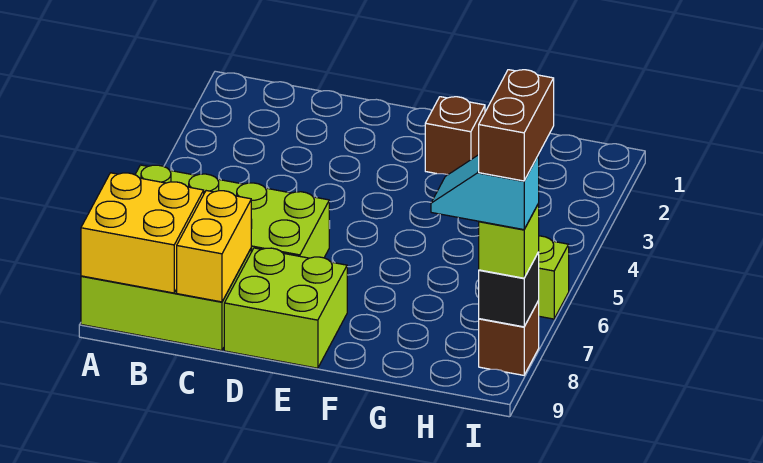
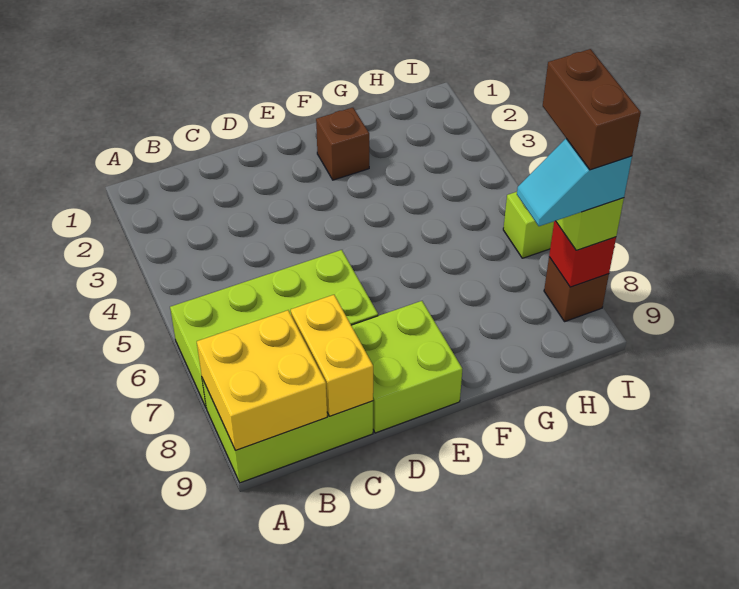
black 1x1 brick [479,252,539,327] -> red 1x1 brick [549,221,616,287]

